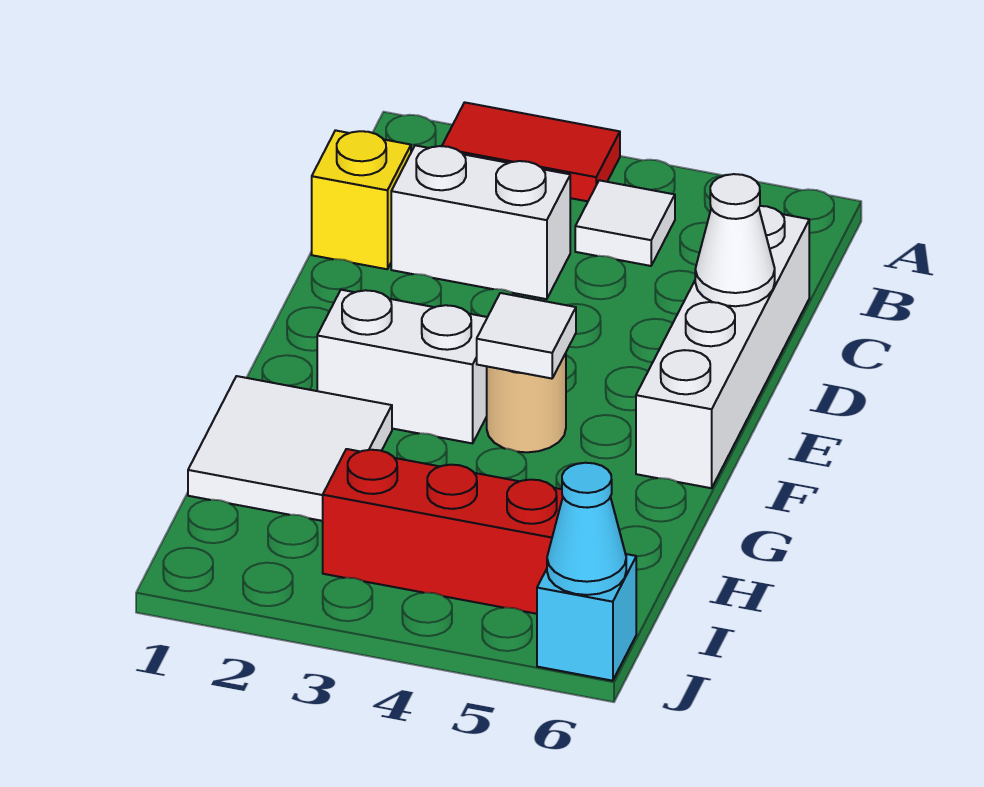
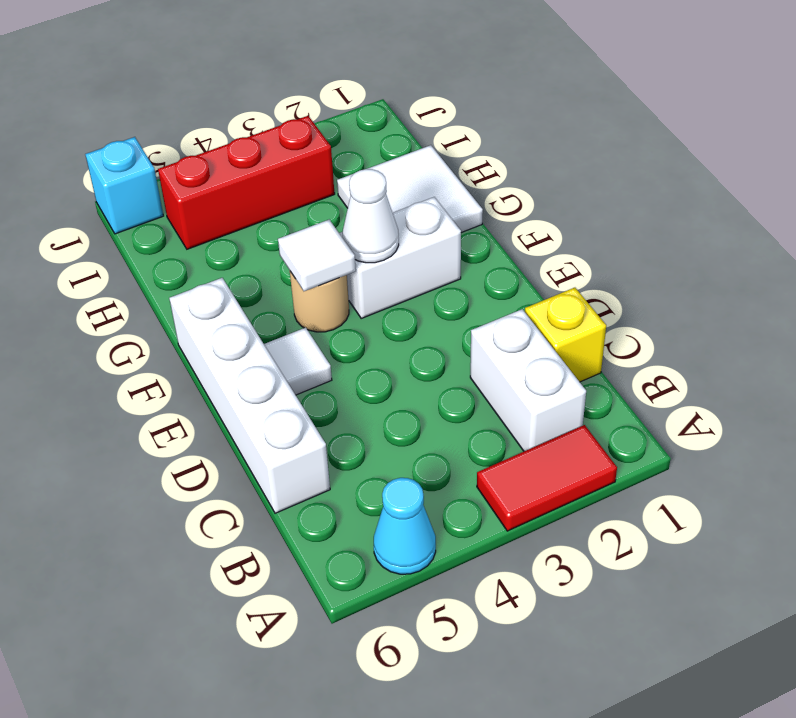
white 1x1 tile [575,180,675,266] -> white 1x1 tile moved to [264,328,332,395]
white 1x2 brick [391,145,570,299] -> white 1x2 brick turned to [470,309,586,451]
white 1x1 cone [695,174,775,306] -> white 1x1 cone moved to [342,169,399,263]
cyan 1x1 cone [547,463,626,595] -> cyan 1x1 cone moved to [374,478,436,574]

